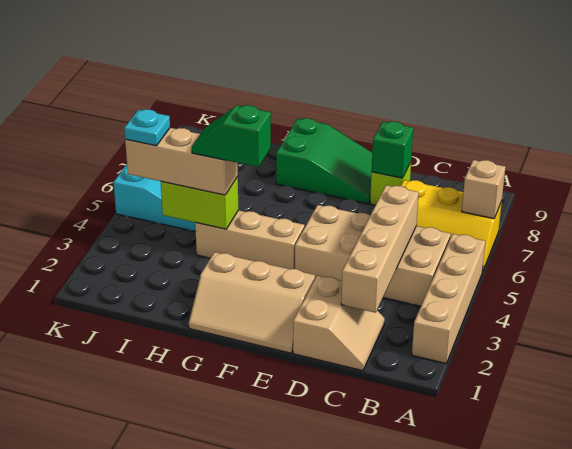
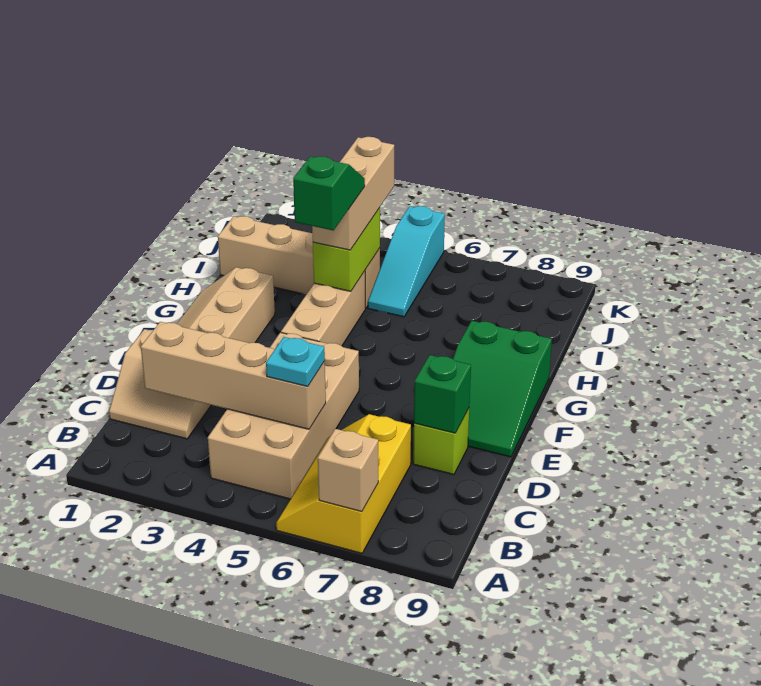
tan 1x4 brick [412,234,485,363] -> tan 1x4 brick moved to [218,216,380,308]
cyan 1x1 plate [124,109,170,146] -> cyan 1x1 plate moved to [266,337,325,386]

